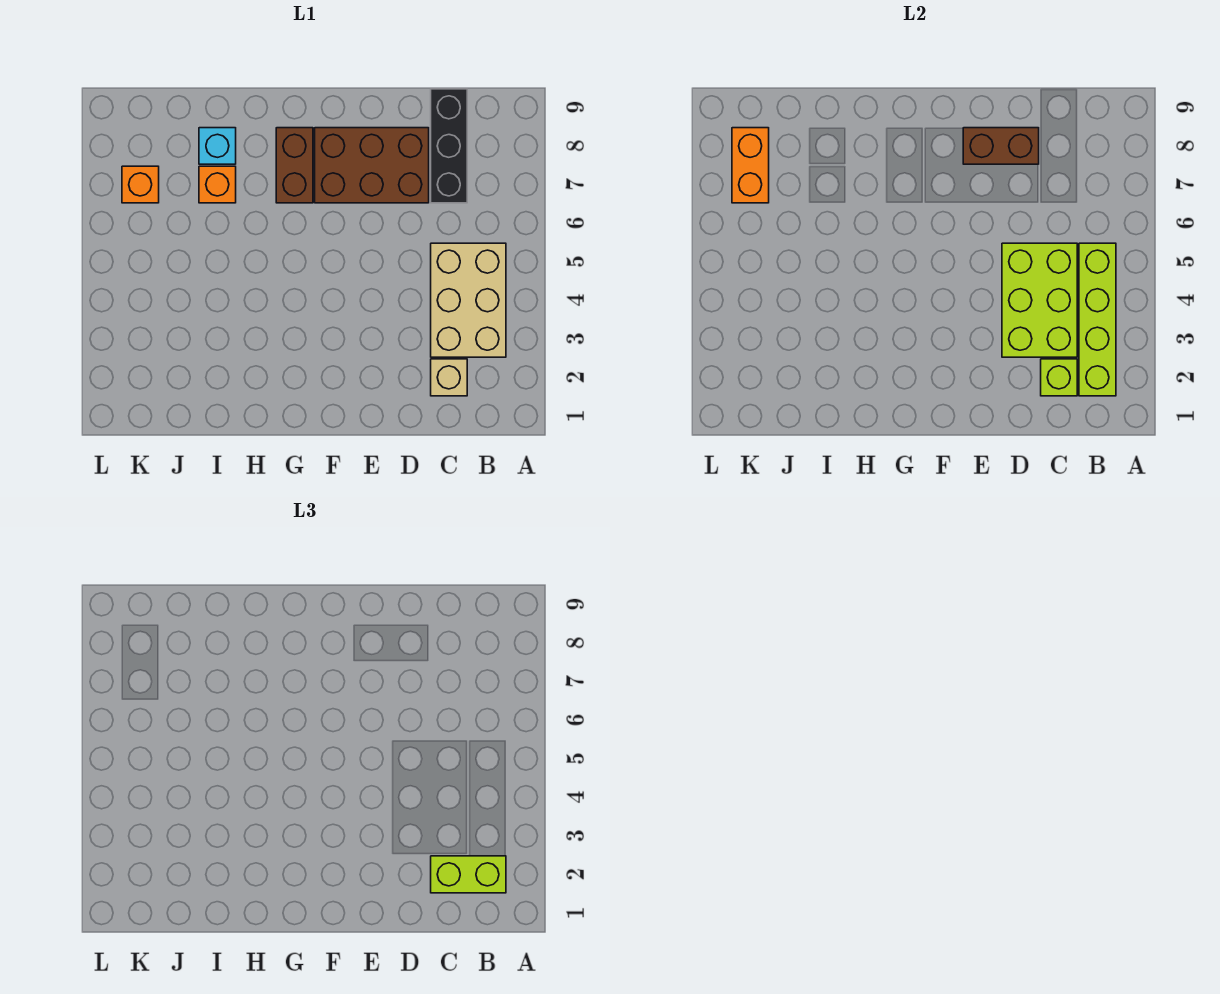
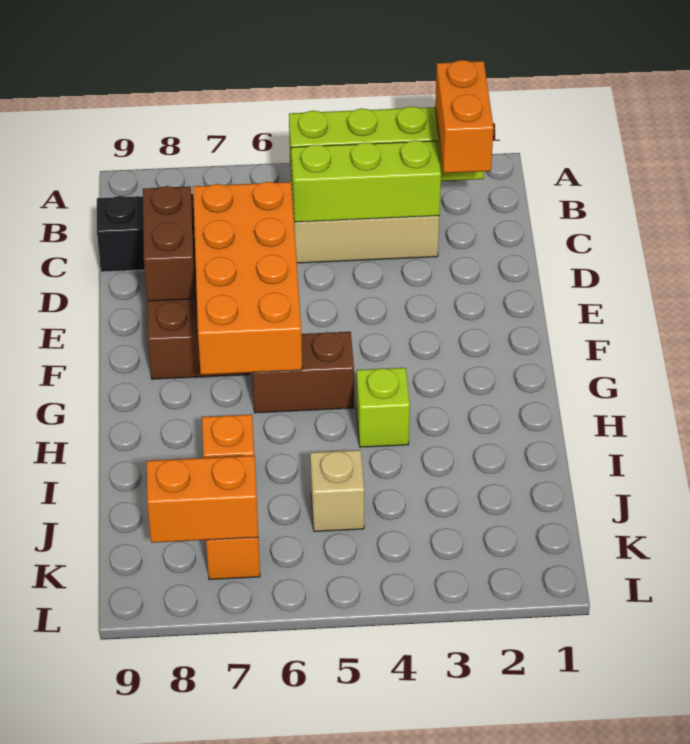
lime 1x2 brick [431,856,506,893] -> orange 1x2 brick [435,60,494,173]
tan 1x1 brick [431,359,467,396] -> tan 1x1 brick moved to [310,450,365,532]
lime 1x1 brick [1041,359,1077,396] -> lime 1x1 brick moved to [356,368,410,447]
lime 2x3 brick [1002,243,1077,357] -> lime 1x3 brick [291,140,441,222]
none -> orange 2x4 brick [193,182,302,375]
brown 1x2 brick [276,128,313,203] -> brown 1x2 brick moved to [252,332,354,413]
cyan 1x1 brick [199,128,236,164] -> none

